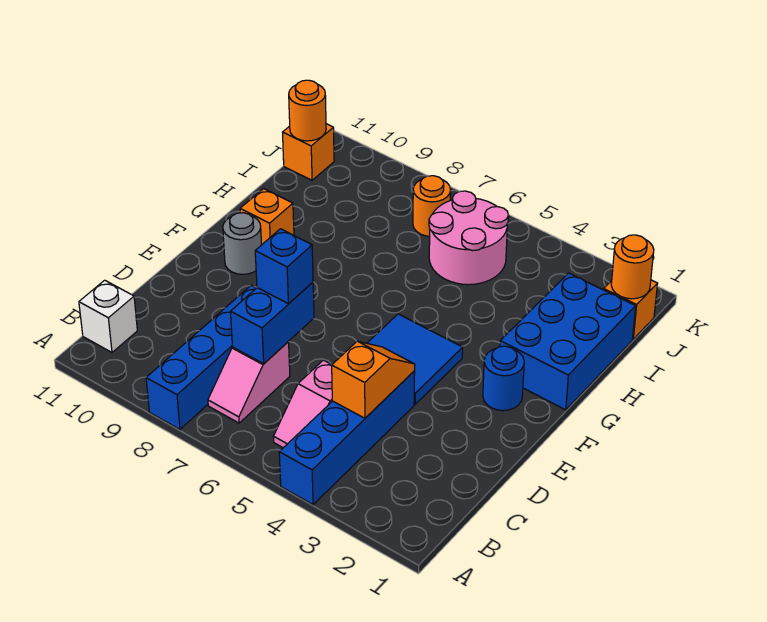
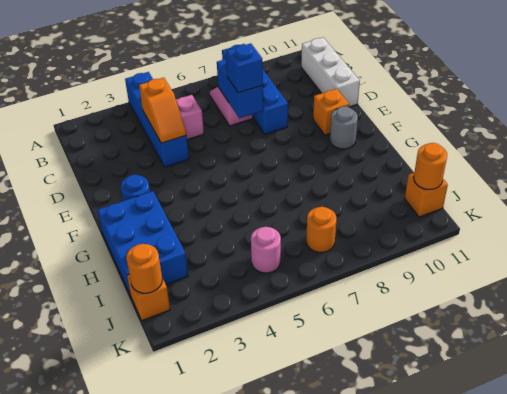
white 1x1 brick [79,280,137,352] -> white 1x3 brick [301,37,360,107]
blue 2x2 tile [367,314,463,404] -> none
orange 1x1 brick [240,189,294,244] -> orange 1x1 brick moved to [313,89,349,135]
pink 2x2 round brick [429,191,509,285] -> pink 1x1 round brick [251,227,281,273]

